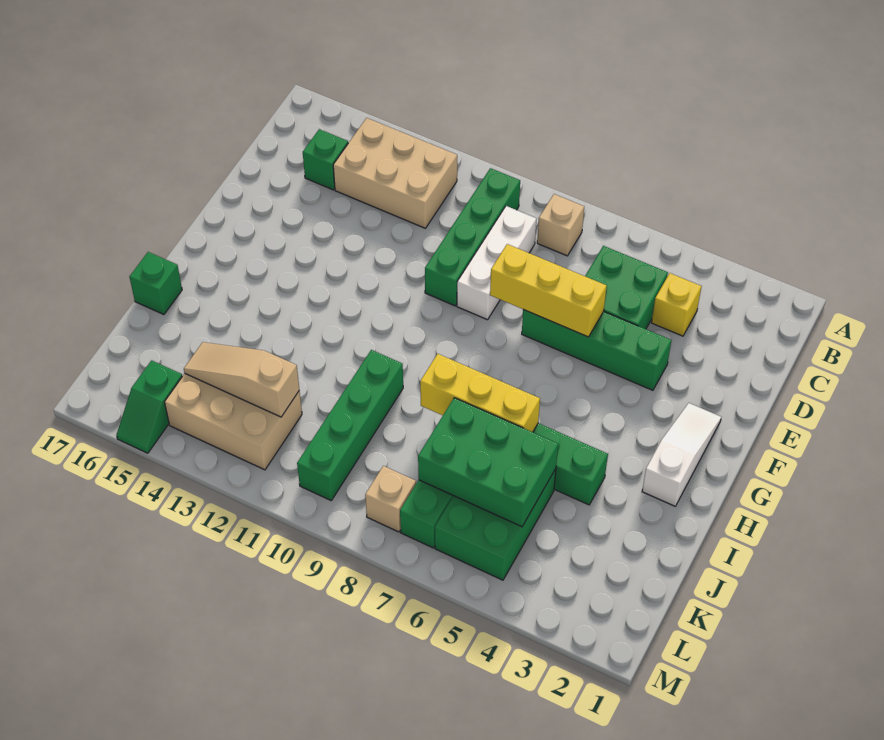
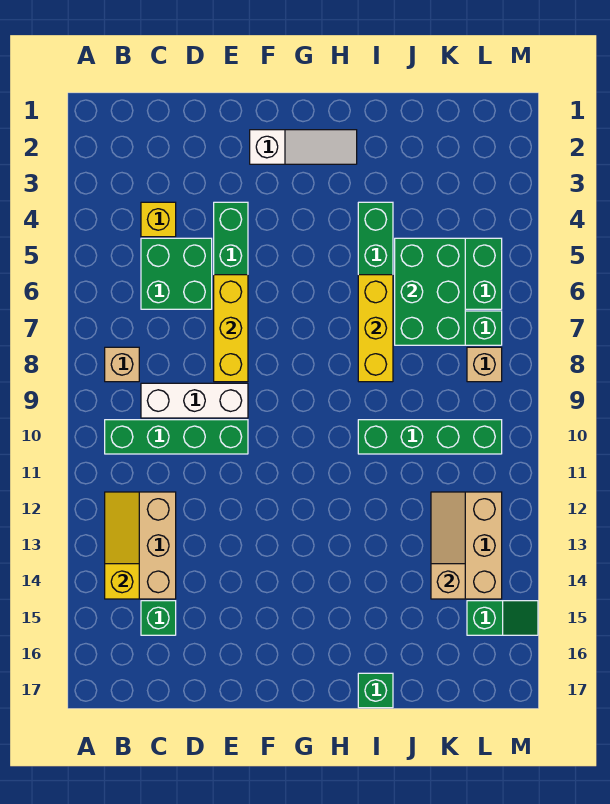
none -> yellow 1x3 slope [105,492,139,599]
white 1x3 slope [642,403,721,506] -> white 1x3 slope turned to [250,130,357,164]
tan 1x3 slope [184,342,299,417] -> tan 1x3 slope turned to [431,492,465,599]

